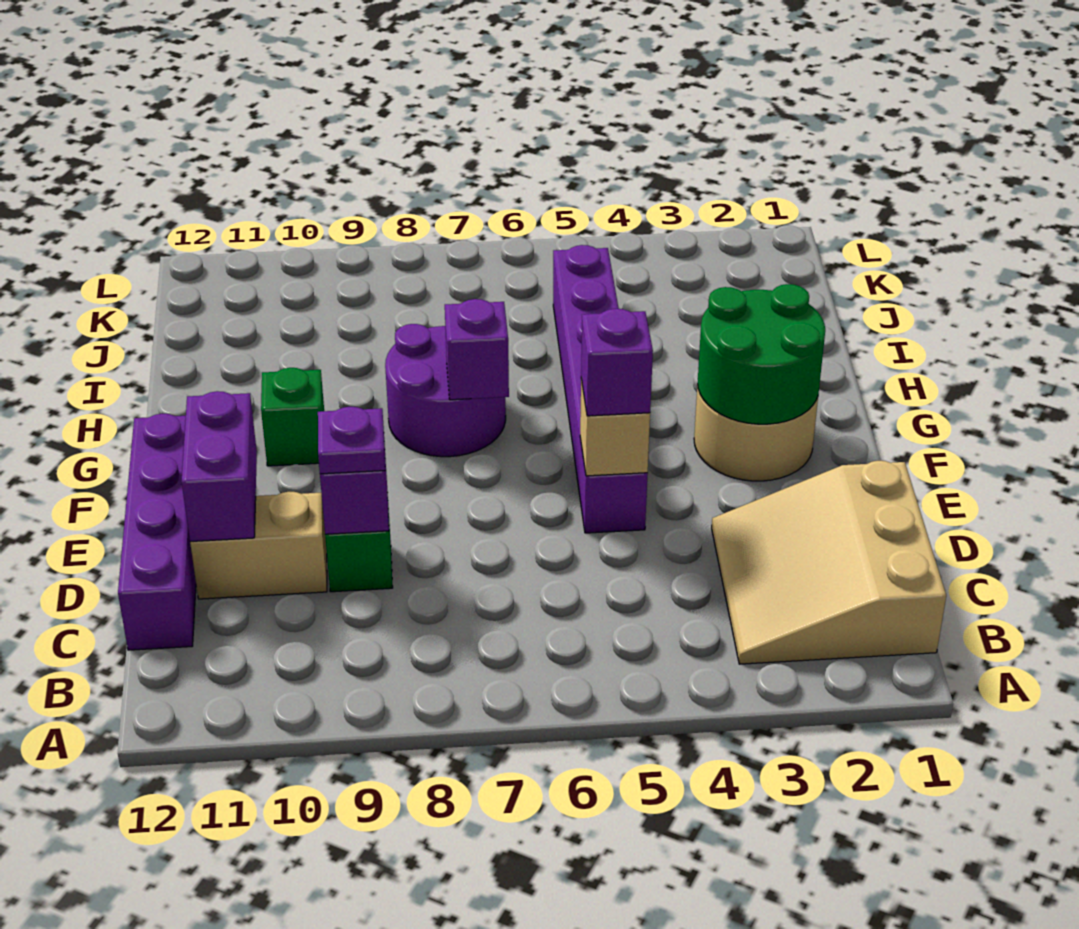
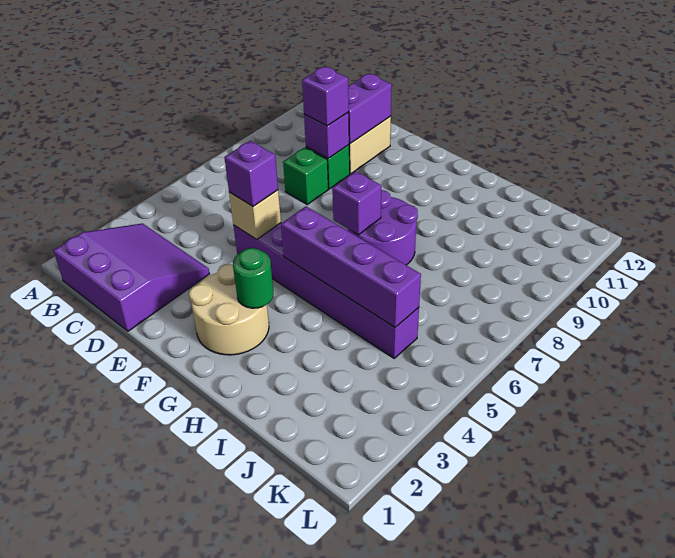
tan 3x3 slope [712,461,946,664] -> purple 3x3 slope [53,223,209,331]
purple 1x4 brick [118,414,196,650] -> purple 1x4 brick moved to [281,206,421,327]
purple 1x1 plate [318,407,385,474] -> purple 1x1 brick [302,66,349,126]
purple 1x2 brick [181,391,257,542] -> purple 1x2 brick turned to [348,73,392,143]
green 2x2 round brick [697,284,825,424] -> green 1x1 round brick [233,248,273,308]
green 1x1 brick [261,368,324,466] -> green 1x1 brick moved to [283,147,328,204]

